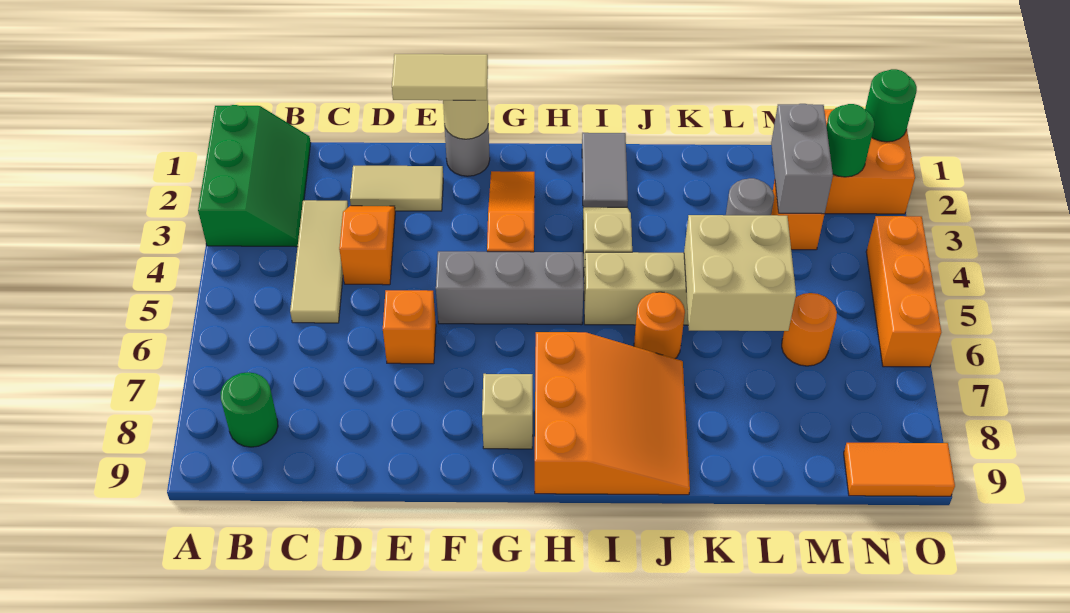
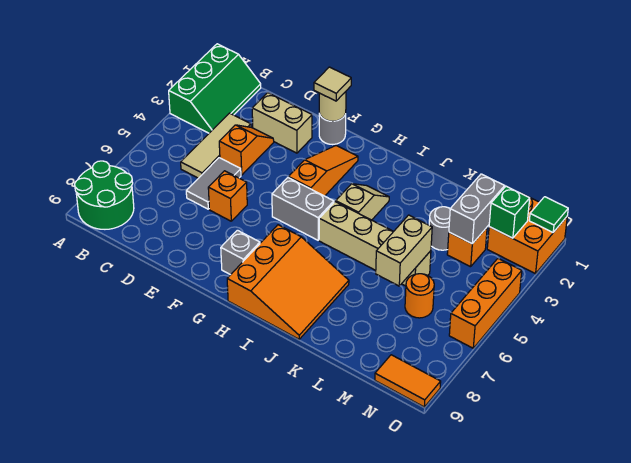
green 1x1 round brick [220,372,278,447] -> green 2x2 round brick [75,161,134,229]
tan 1x2 tile [350,166,443,211] -> tan 1x2 brick [252,93,312,153]
tan 1x2 tile [392,54,488,100] -> tan 1x1 tile [314,67,351,101]
grey 1x3 brick [436,251,584,325] -> grey 1x2 brick [272,178,334,240]
tan 1x1 brick [482,374,533,449] -> grey 1x1 brick [221,230,260,275]
grey 1x2 tile [582,133,628,208] -> grey 1x2 tile moved to [186,158,241,209]
orange 1x1 round brick [634,292,685,359] -> none
tan 2x2 brick [684,215,796,331] -> tan 1x2 brick [376,215,432,286]
green 1x1 round brick [827,104,874,177] -> green 1x1 brick [489,186,530,238]
green 1x1 round brick [865,69,917,142] -> green 1x1 tile [529,197,568,232]

